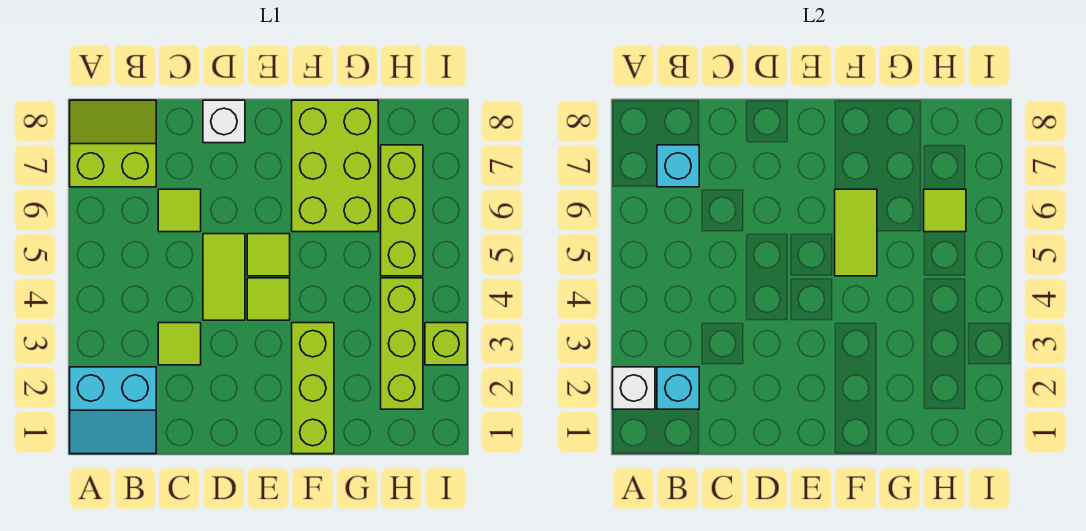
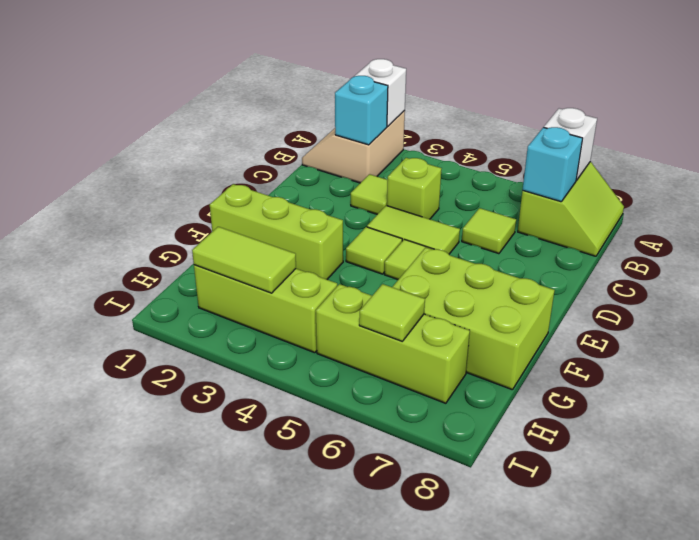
cyan 2x2 slope [70,367,156,454] -> tan 2x2 slope [302,110,405,183]
white 1x1 brick [203,100,245,143] -> white 1x1 brick moved to [544,108,597,180]
lime 1x2 tile [835,189,877,276] -> lime 1x2 tile moved to [192,227,296,293]
lime 1x1 brick [425,323,467,365] -> lime 1x1 brick moved to [387,158,442,219]

